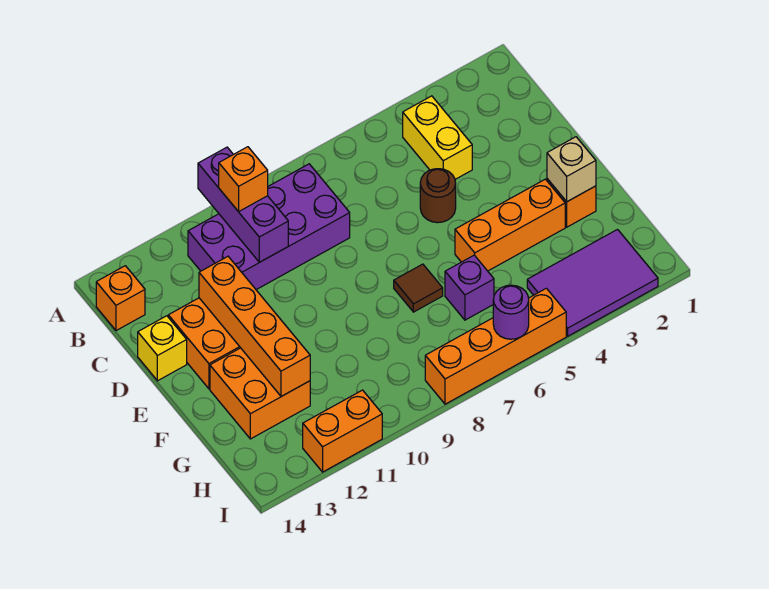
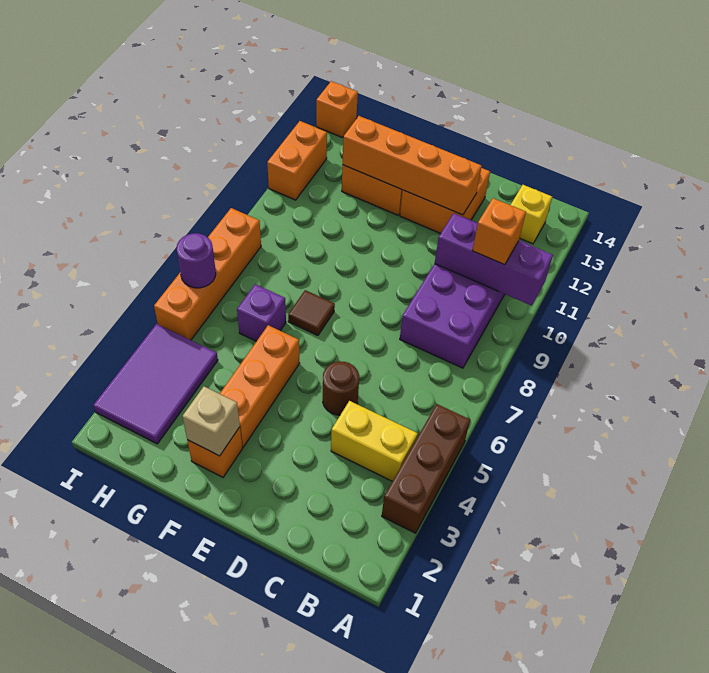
none -> brown 1x3 brick [382,404,470,533]
orange 1x1 brick [96,266,145,331] -> orange 1x1 brick moved to [316,81,358,137]
yellow 1x1 brick [138,316,187,381] -> yellow 1x1 brick moved to [511,185,552,244]

